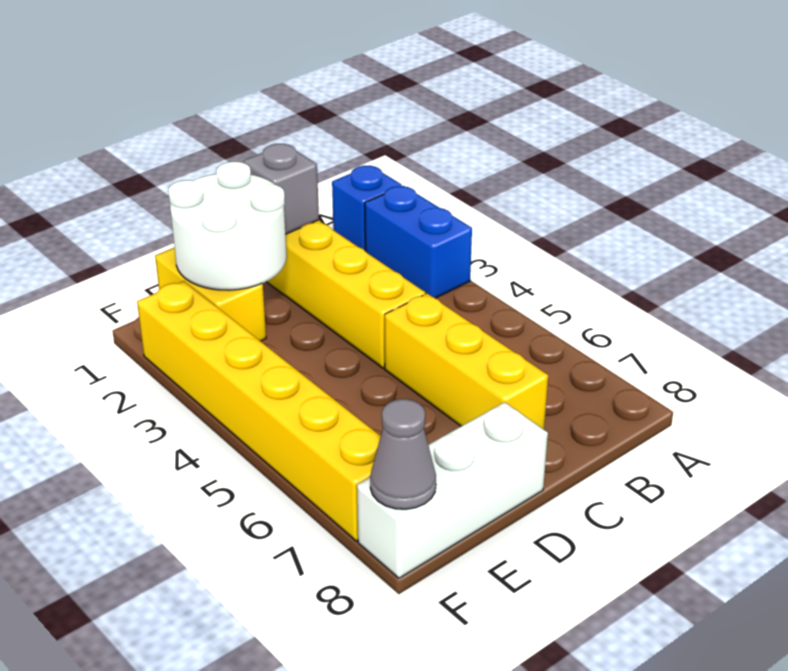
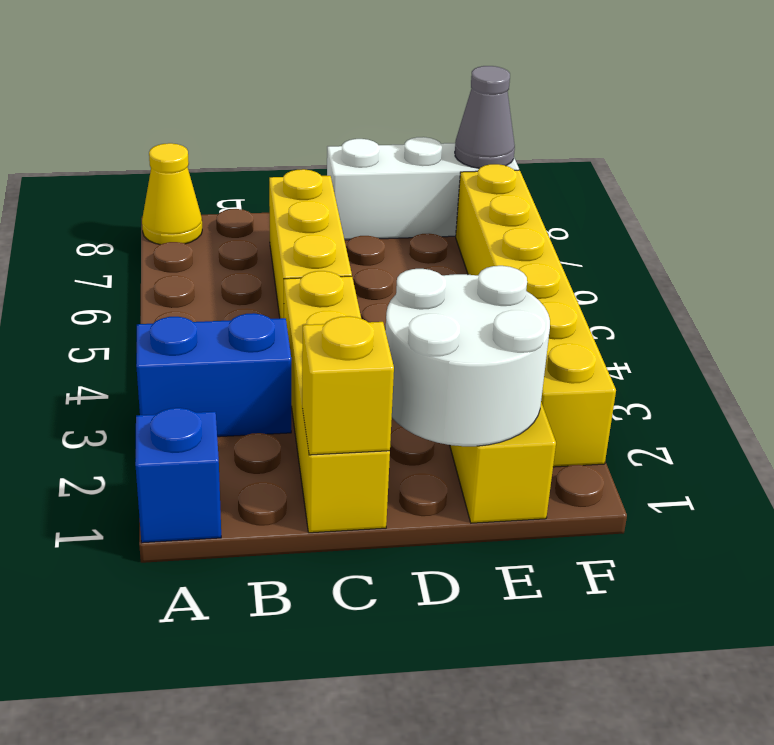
blue 1x2 brick [365,186,472,298] -> blue 1x2 brick turned to [136,313,291,437]
none -> yellow 1x1 cone [142,143,202,245]
grey 1x1 brick [243,144,319,234] -> yellow 1x1 brick [302,316,394,455]

